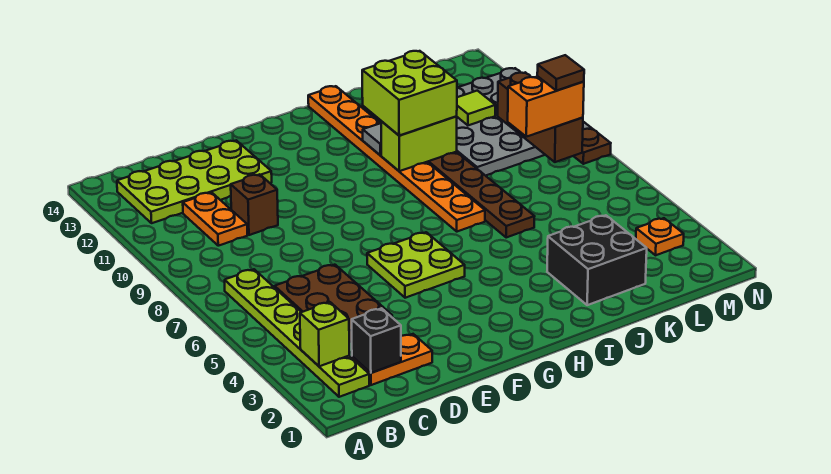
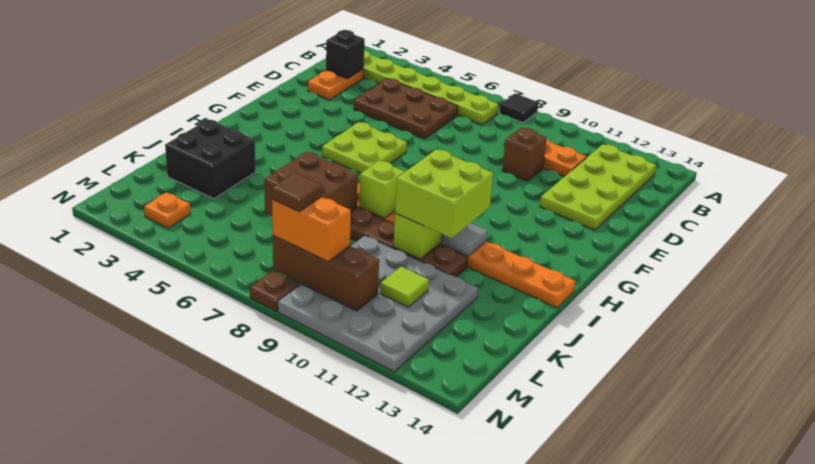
none -> black 1x1 tile [500,93,539,123]
lime 1x1 brick [300,302,349,366] -> lime 1x1 brick moved to [359,161,405,218]
none -> brown 2x2 brick [264,152,358,215]
orange 1x2 brick [508,76,584,137] -> orange 1x2 brick turned to [272,197,351,262]

